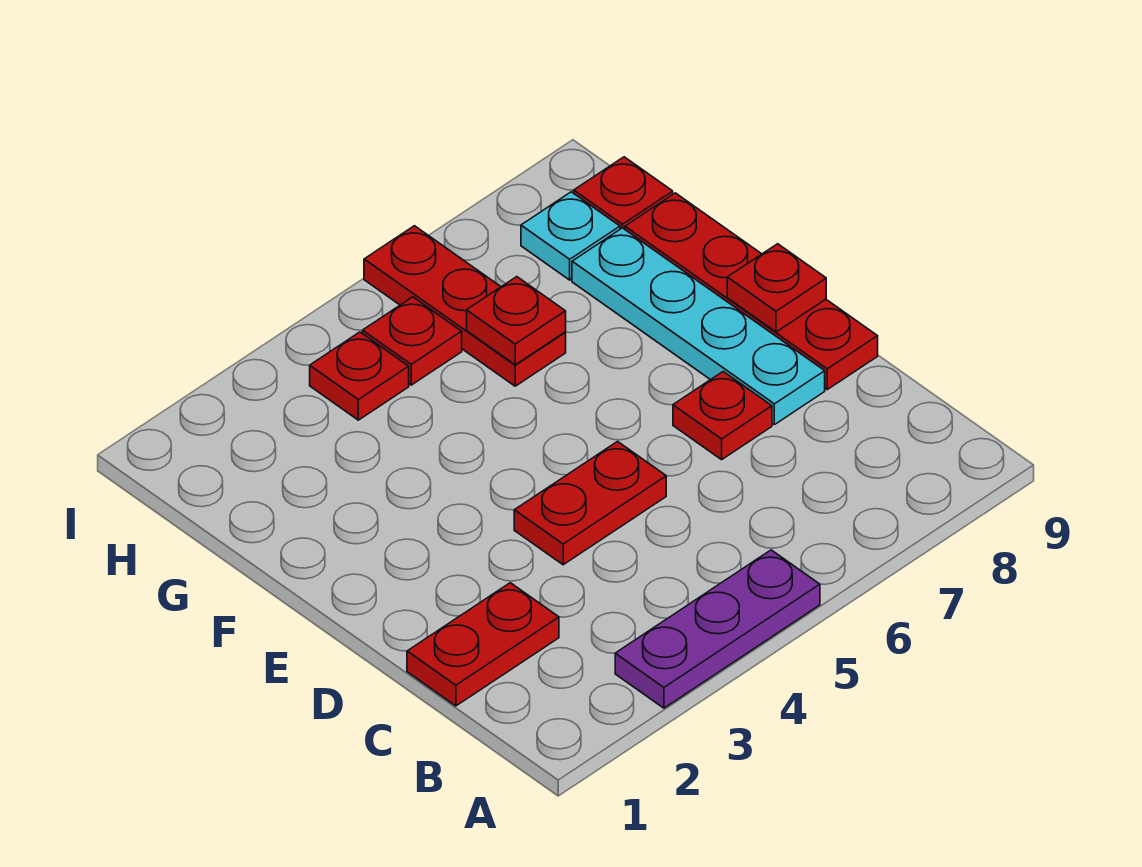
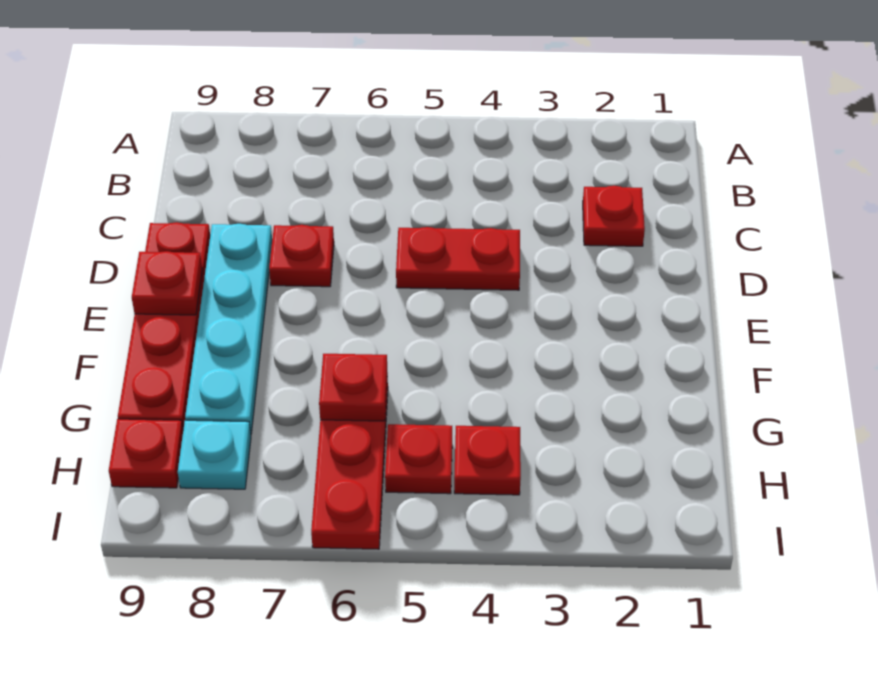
purple 1x3 plate [615,550,820,708] -> none
red 1x2 plate [407,583,559,706] -> red 1x1 plate [583,186,645,246]

